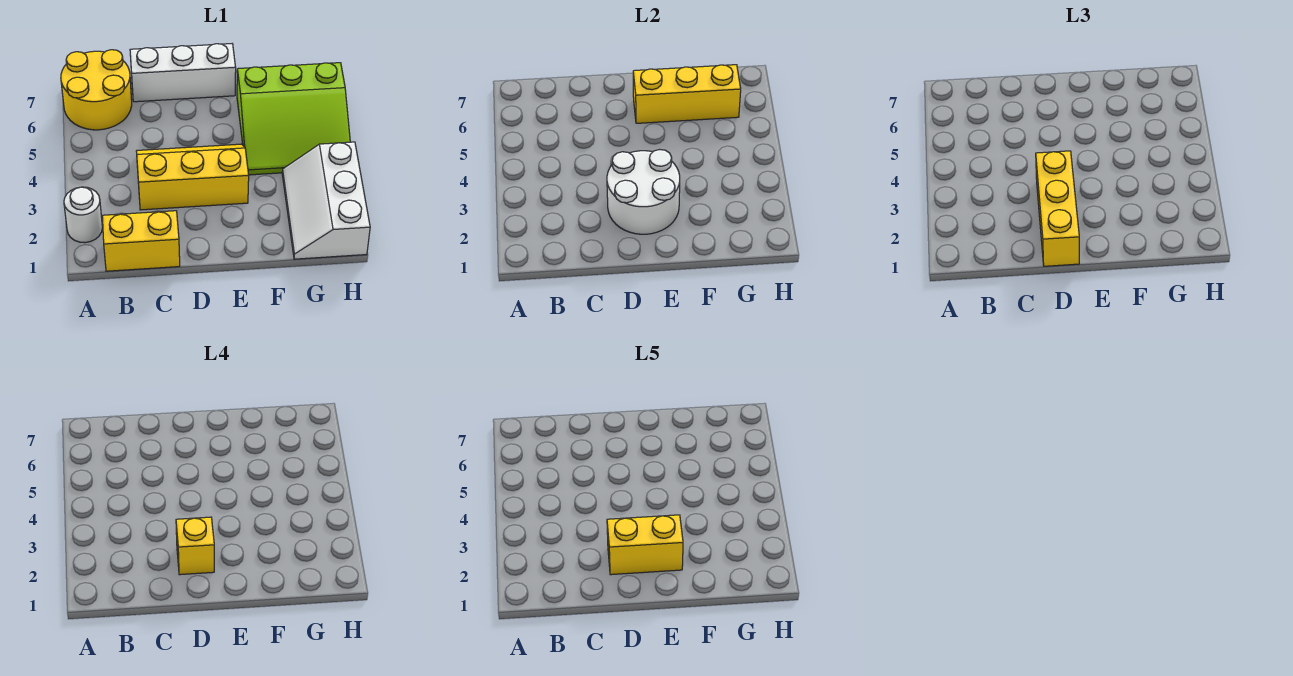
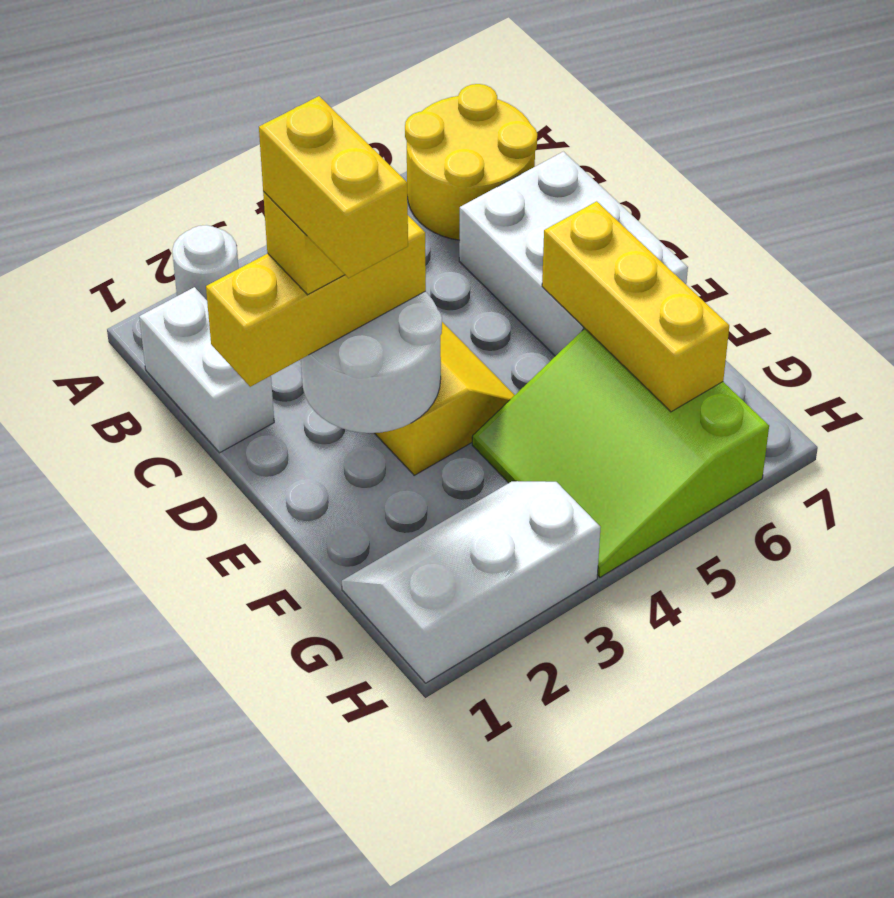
yellow 1x2 brick [102,211,180,271] -> white 1x2 brick [139,287,274,453]
white 1x3 brick [130,44,236,102] -> white 2x3 brick [459,152,688,356]

